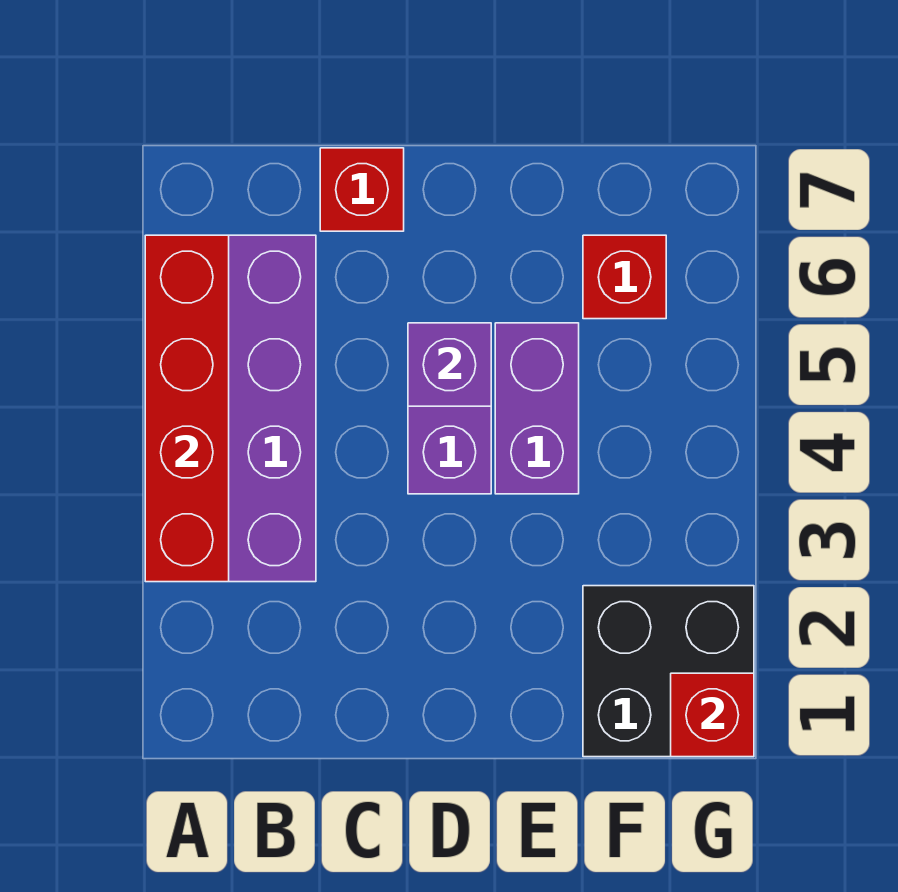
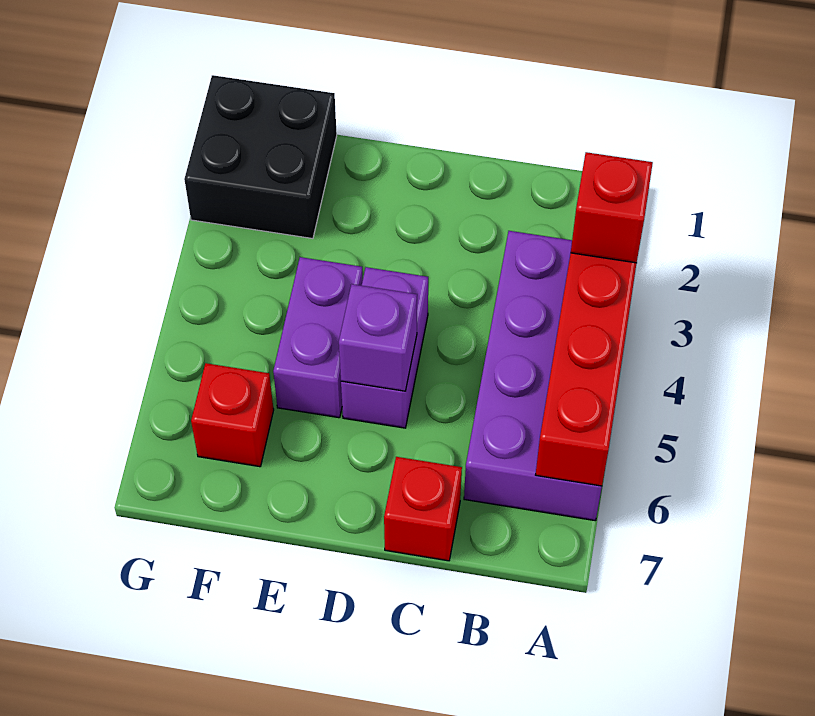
red 1x1 brick [671,673,754,757] -> red 1x1 brick moved to [571,152,653,263]

